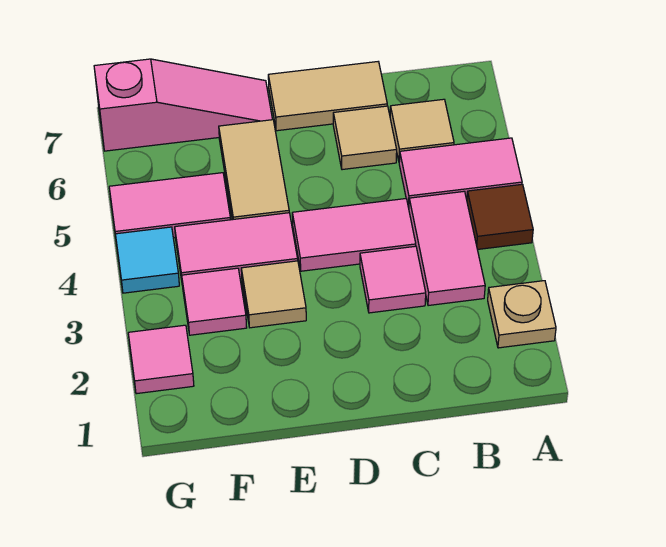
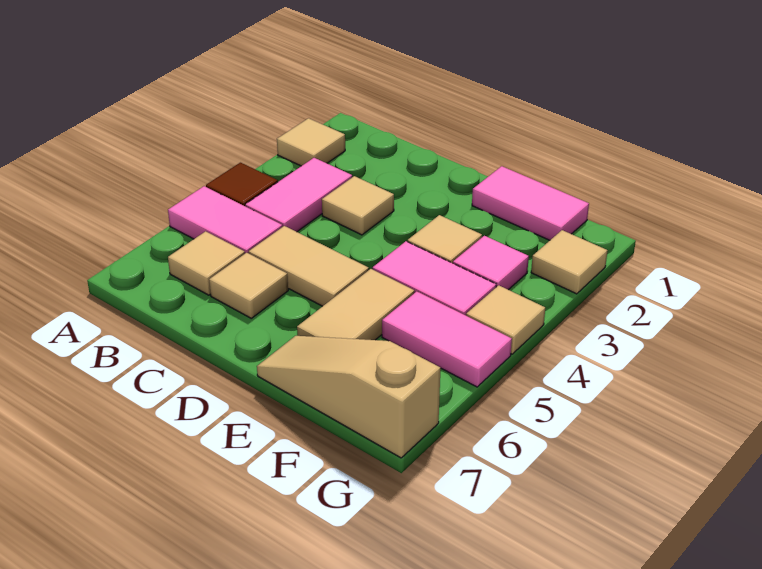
tan 1x1 plate [488,281,556,348] -> tan 1x1 tile [277,118,345,166]
pink 1x1 tile [360,246,426,313] -> tan 1x1 tile [322,176,394,235]
pink 1x2 tile [292,199,416,271] -> pink 1x2 tile moved to [472,166,589,240]
tan 1x2 tile [268,62,387,131] -> tan 1x2 tile moved to [249,226,369,306]
pink 1x3 slope [94,59,273,151] -> tan 1x3 slope [257,336,441,458]
pink 1x1 tile [128,325,194,394] -> tan 1x1 tile [531,230,608,294]
cyan 1x1 tile [115,227,179,293] -> tan 1x1 tile [466,285,545,354]

